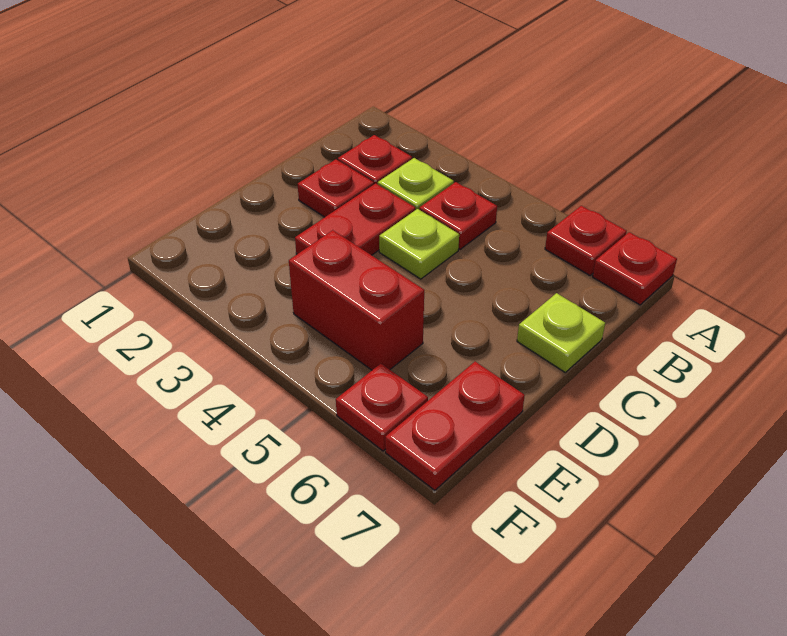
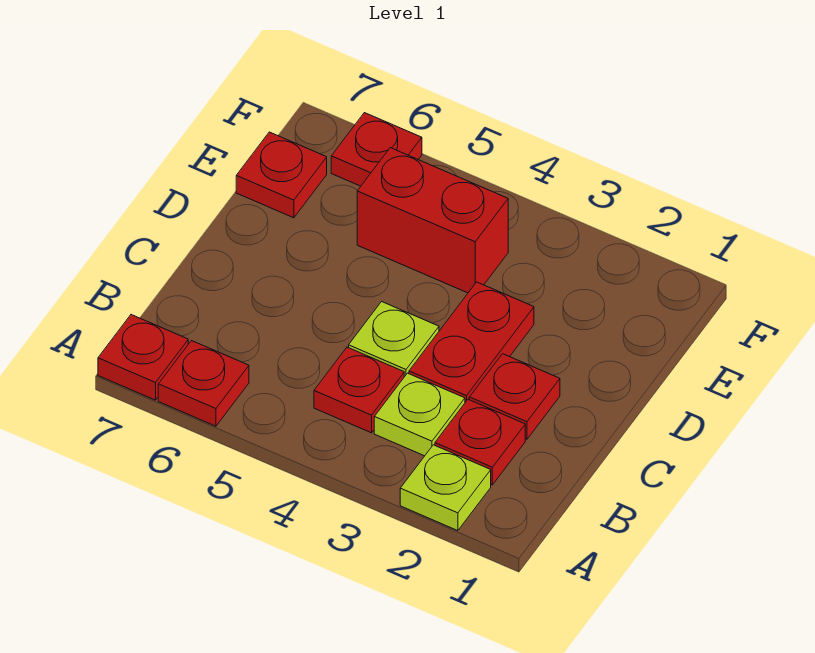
lime 1x1 plate [517,293,605,372] -> lime 1x1 plate moved to [400,445,491,531]
red 1x2 plate [385,362,525,490] -> red 1x1 plate [236,132,327,218]

